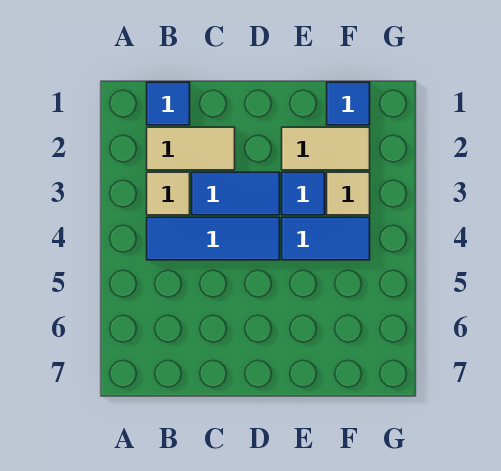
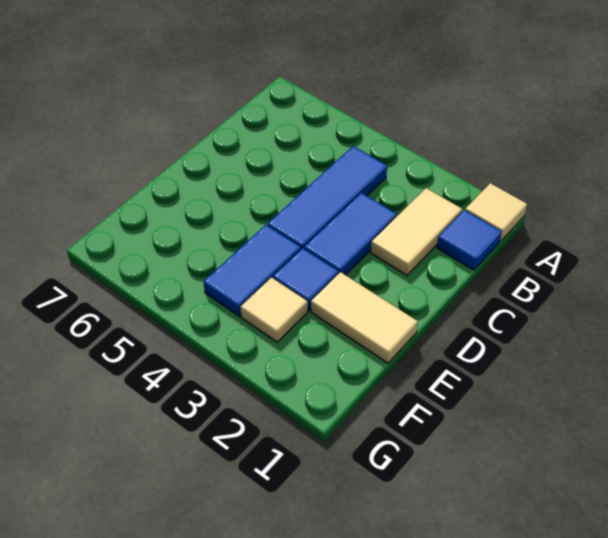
tan 1x1 tile [147,172,190,215] -> tan 1x1 tile moved to [465,183,527,242]
tan 1x2 tile [282,127,370,170] -> tan 1x2 tile turned to [311,272,418,363]
blue 1x1 tile [327,82,370,125] -> none

